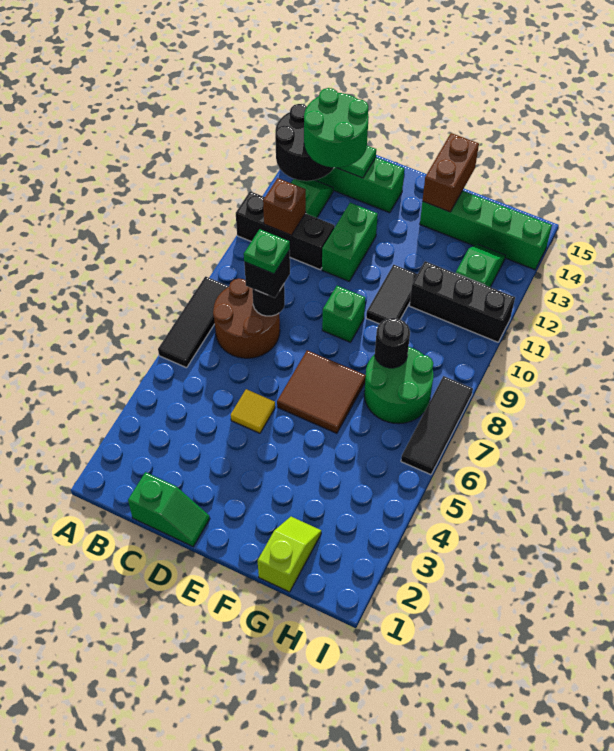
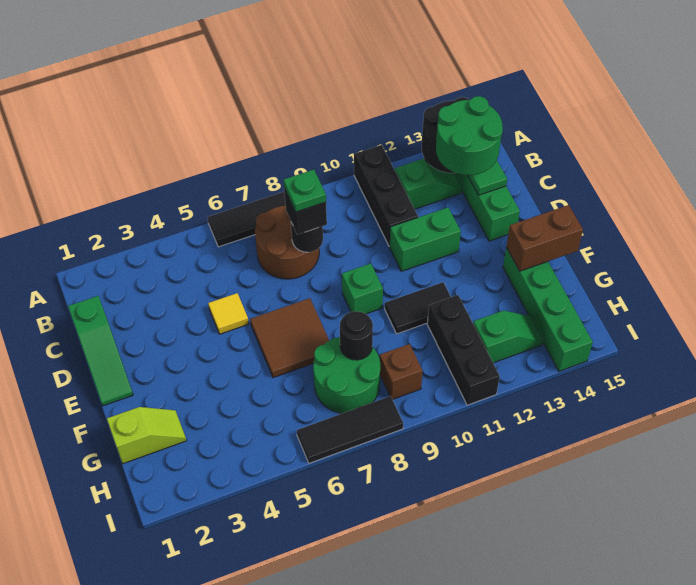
brown 1x1 brick [263,178,306,235] -> brown 1x1 brick moved to [380,344,422,399]
green 1x2 slope [128,472,210,547] -> green 1x3 slope [68,296,133,406]

